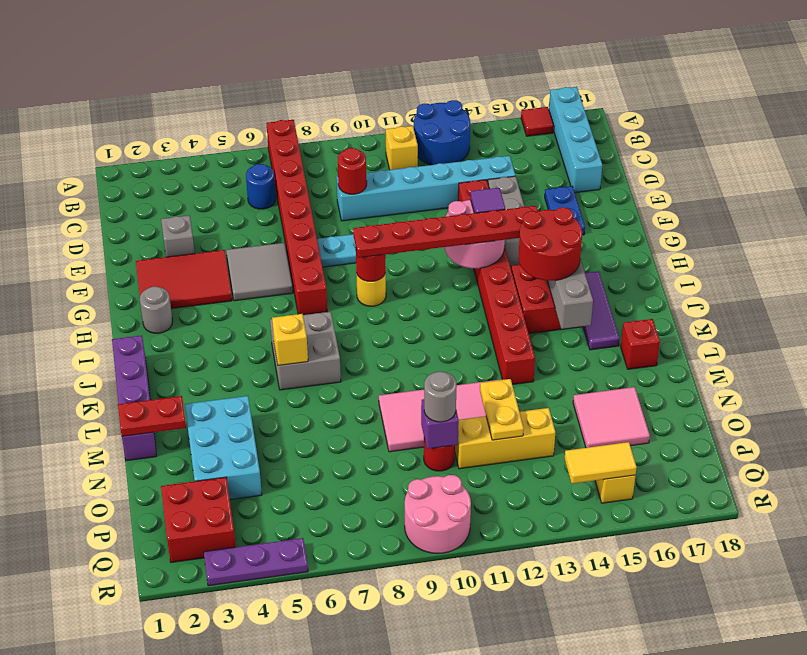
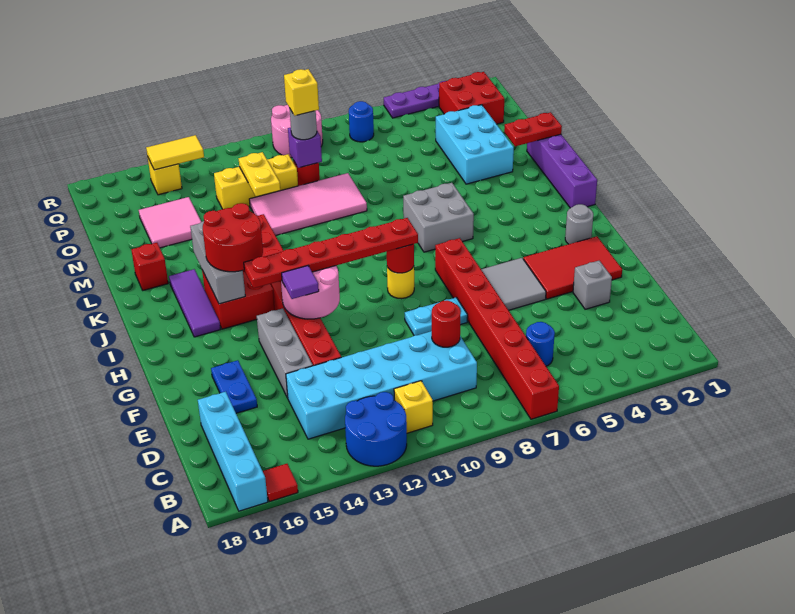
cyan 1x6 brick [336,156,515,221] -> cyan 2x6 brick [286,331,477,439]
yellow 1x1 brick [272,314,308,365] -> yellow 1x1 brick moved to [284,69,319,116]
none -> blue 1x1 round brick [349,101,374,142]

